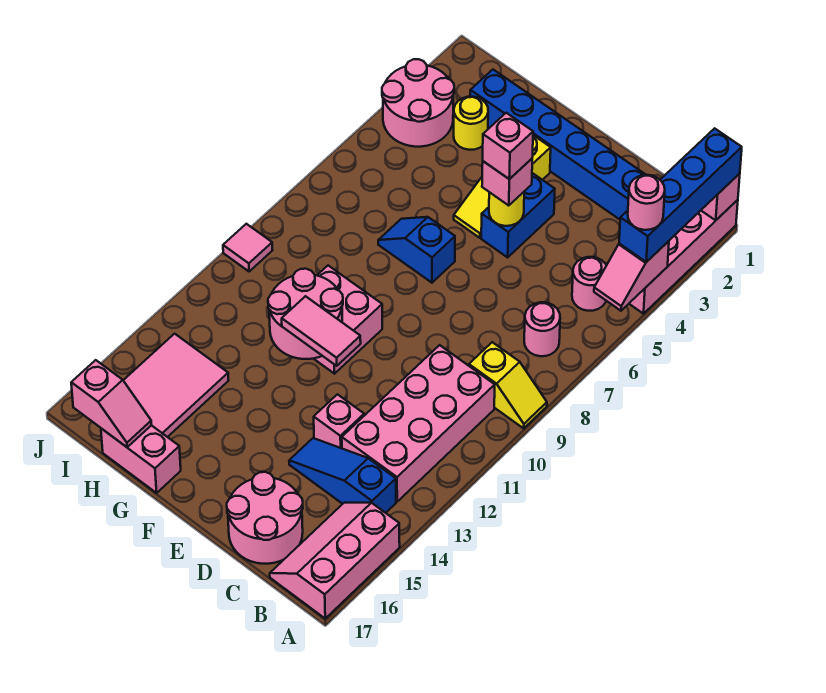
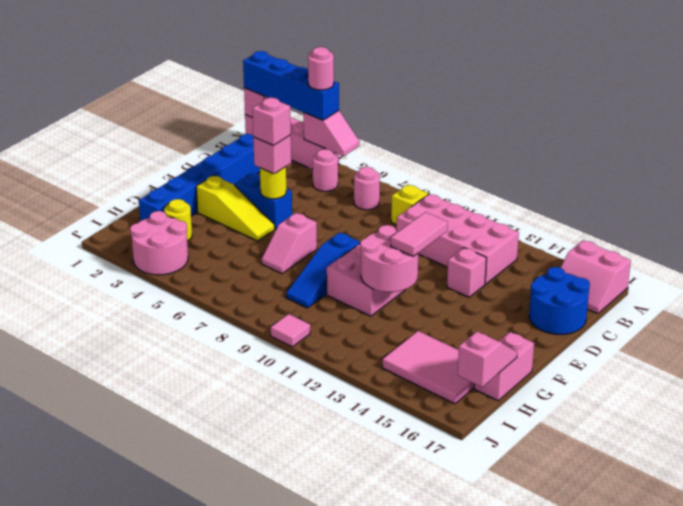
pink 2x3 slope [270,503,400,618] -> pink 2x2 slope [561,240,631,314]
blue 1x3 slope [289,438,396,513] -> blue 1x3 slope moved to [286,232,360,308]
pink 2x2 round brick [227,472,303,564] -> blue 2x2 round brick [529,267,590,334]
blue 1x2 slope [378,217,455,283] -> pink 1x2 slope [261,213,317,274]

